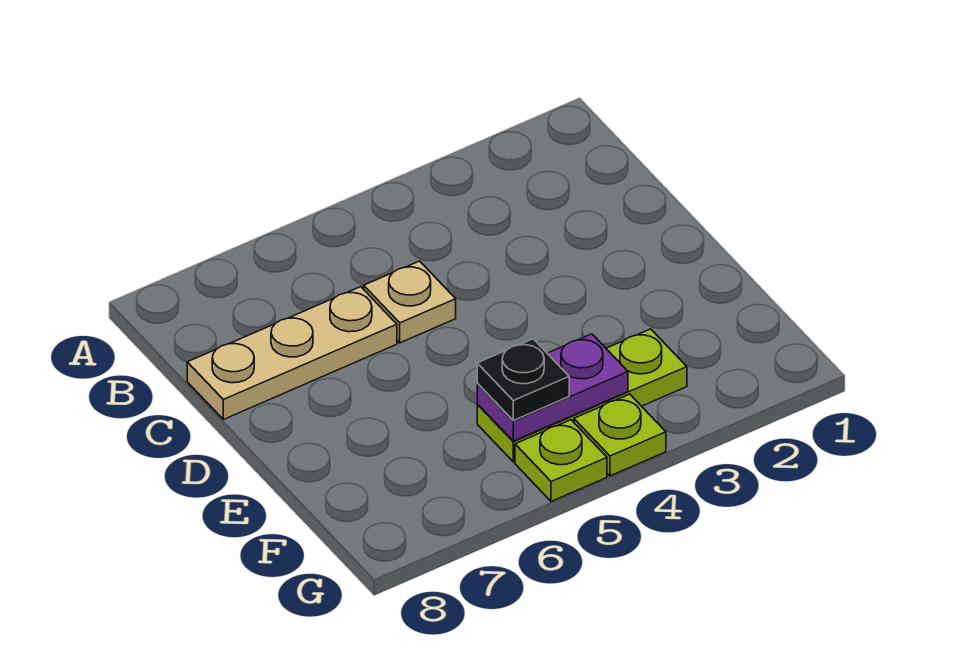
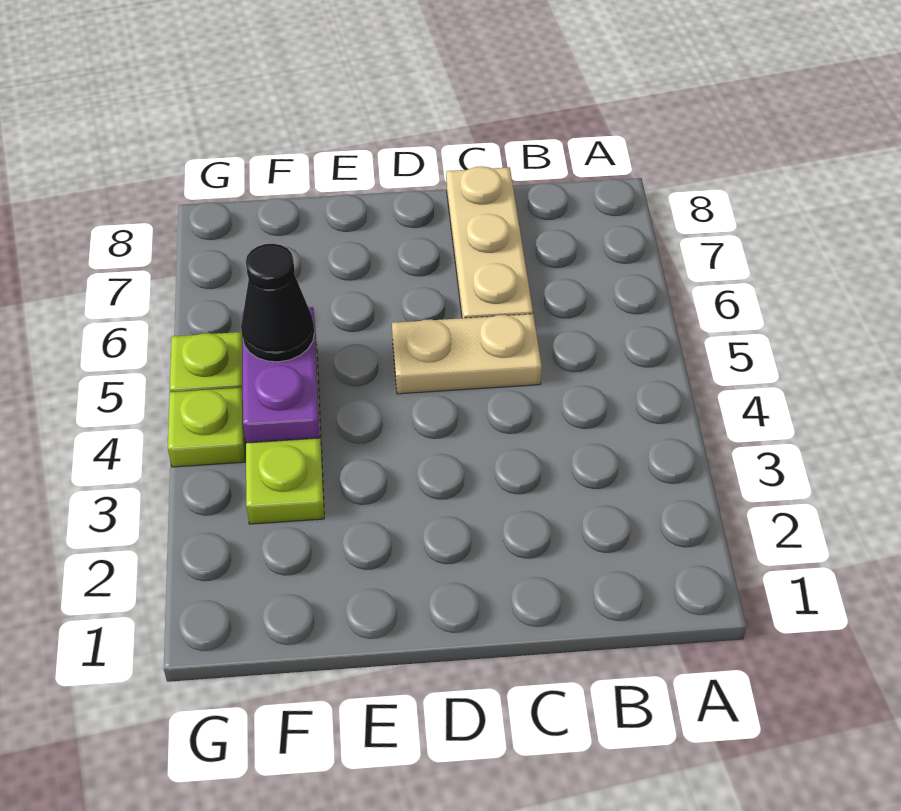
tan 1x1 plate [364,261,456,343] -> tan 1x2 plate [392,314,542,394]
black 1x1 plate [477,339,569,420] -> black 1x1 cone [241,244,314,362]

